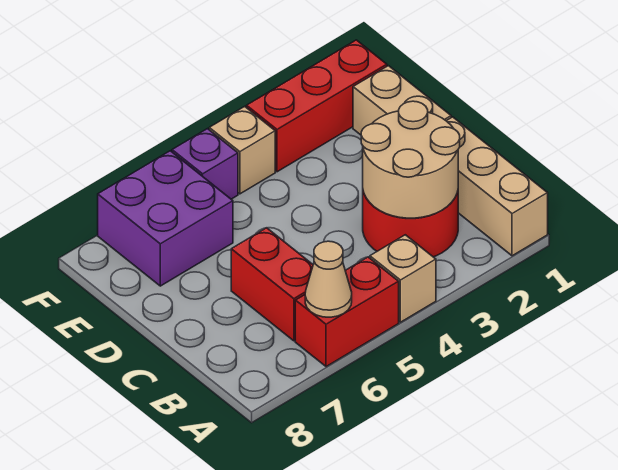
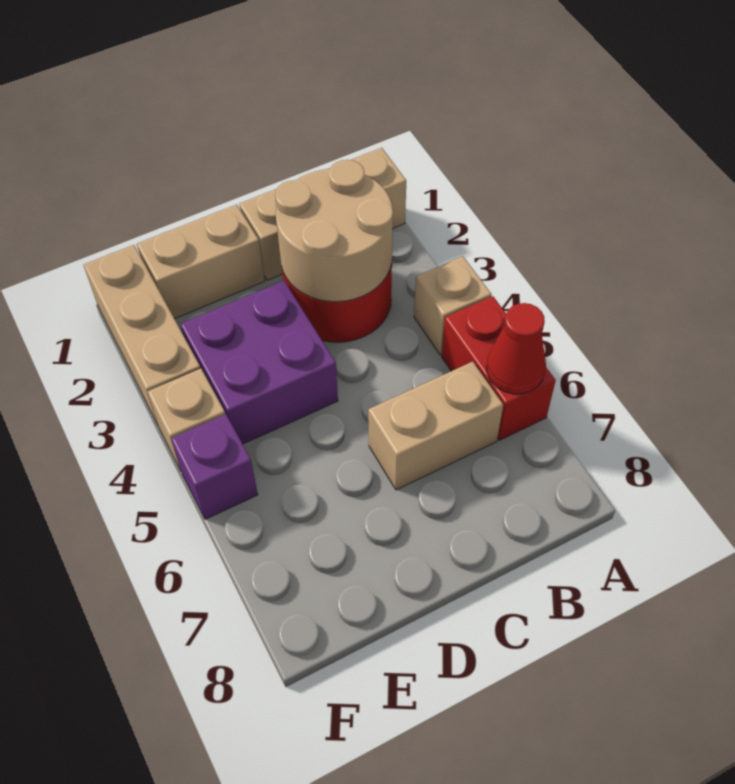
tan 1x1 cone [305,241,352,317] -> red 1x1 cone [486,303,546,394]
red 1x2 brick [231,228,313,341] -> tan 1x2 brick [368,362,503,490]
purple 2x2 brick [98,151,233,286] -> purple 2x2 brick moved to [180,281,338,444]
red 1x3 brick [246,40,387,172] -> tan 1x3 brick [84,245,201,425]

